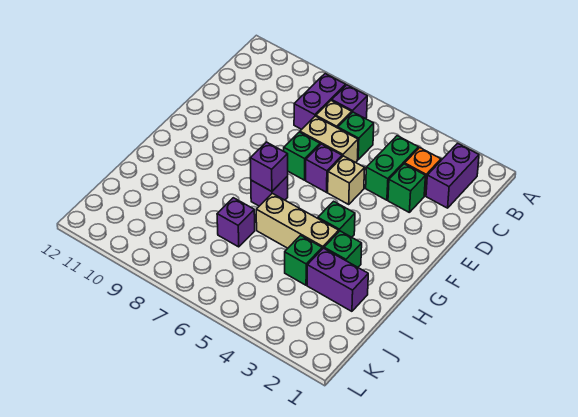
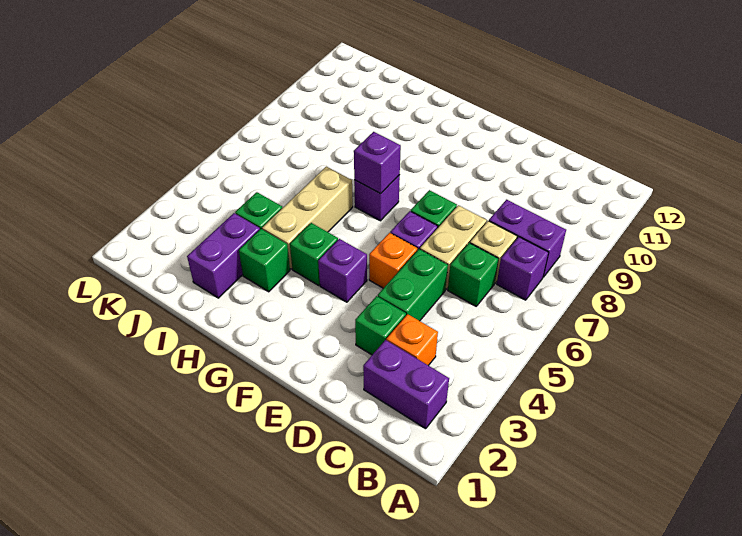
green 1x2 brick [366,136,418,200] -> green 1x2 brick turned to [378,249,448,321]
tan 1x1 brick [328,156,365,204] -> orange 1x1 brick [369,233,418,288]
purple 1x1 brick [217,198,255,247] -> purple 1x1 brick moved to [318,239,367,302]

